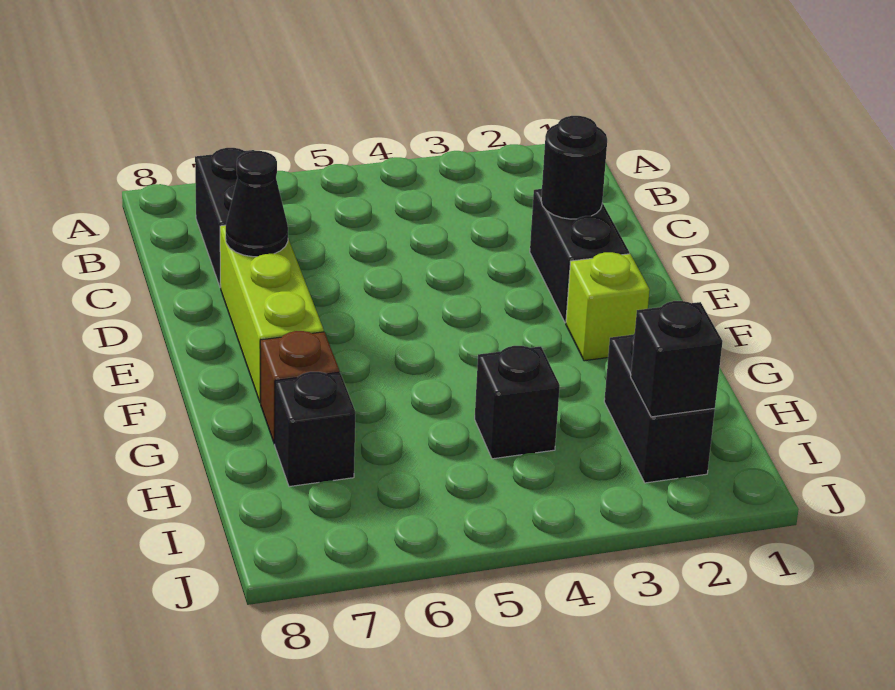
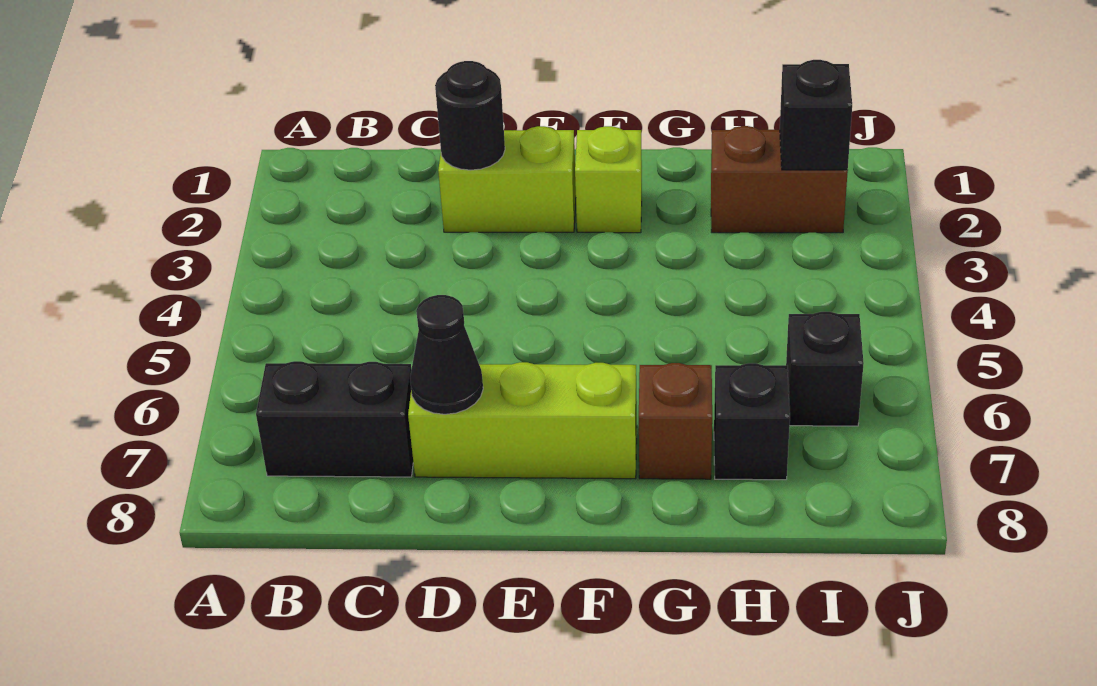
black 1x2 brick [530,189,629,323] -> lime 1x2 brick [438,126,576,232]
black 1x2 brick [604,333,715,483] -> brown 1x2 brick [711,126,848,233]
black 1x1 brick [475,346,560,459] -> black 1x1 brick moved to [786,312,864,426]

